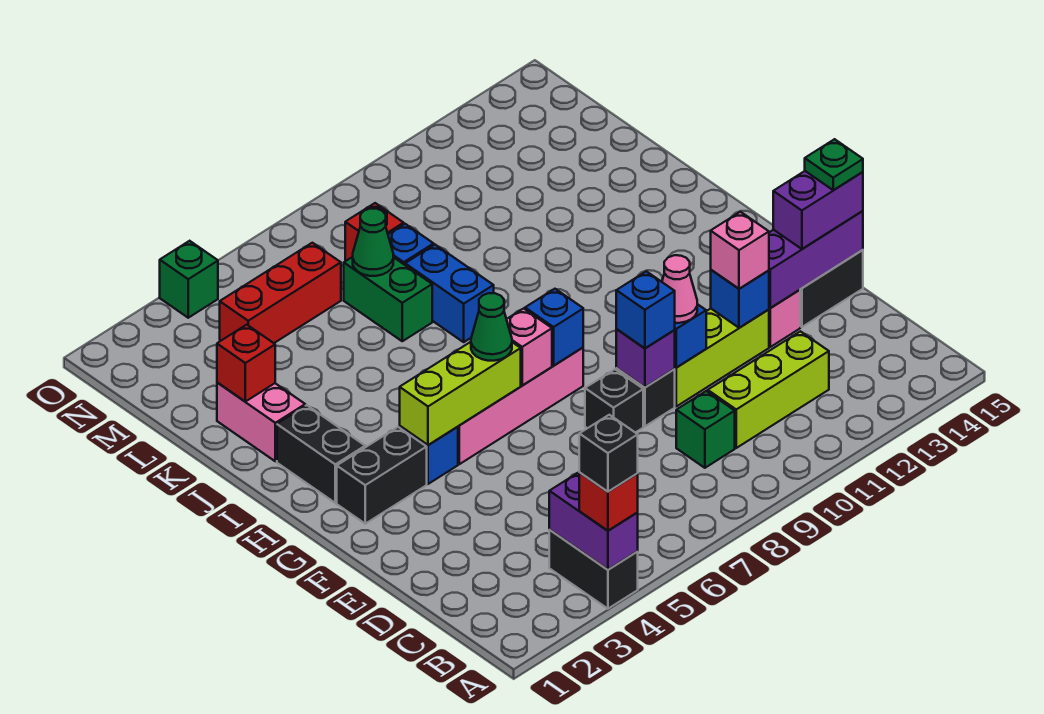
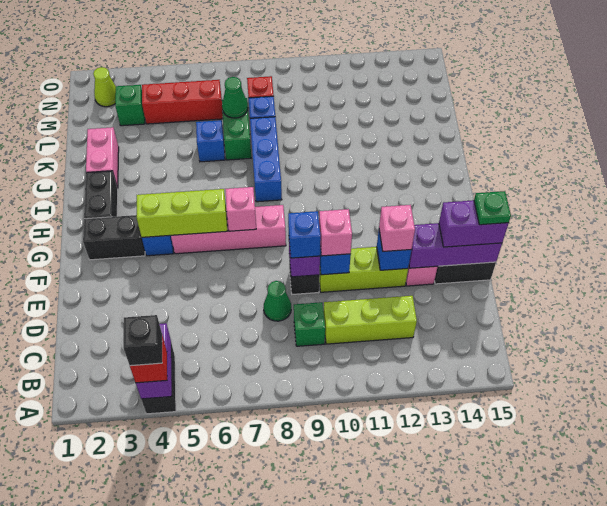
black 1x1 brick [585,369,643,433] -> none
pink 1x1 cone [662,255,697,323] -> pink 1x1 brick [319,209,352,256]
green 1x1 cone [471,293,512,361] -> green 1x1 cone moved to [263,281,291,321]
blue 1x1 brick [525,289,583,366] -> blue 1x1 brick moved to [196,120,225,162]
blue 1x2 brick [405,245,494,342] -> blue 1x3 brick [250,117,282,202]
red 1x1 brick [217,325,275,402] -> none
none -> lime 1x1 cone [93,67,116,107]
green 1x1 brick [160,241,218,318] -> green 1x1 brick moved to [115,85,145,126]

